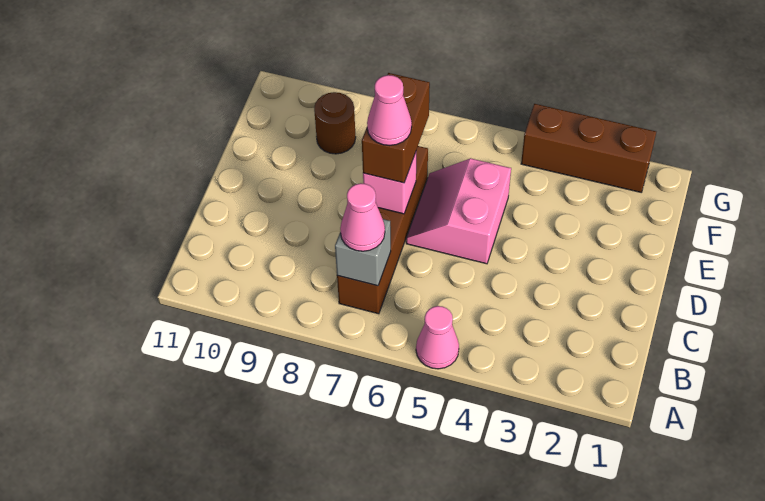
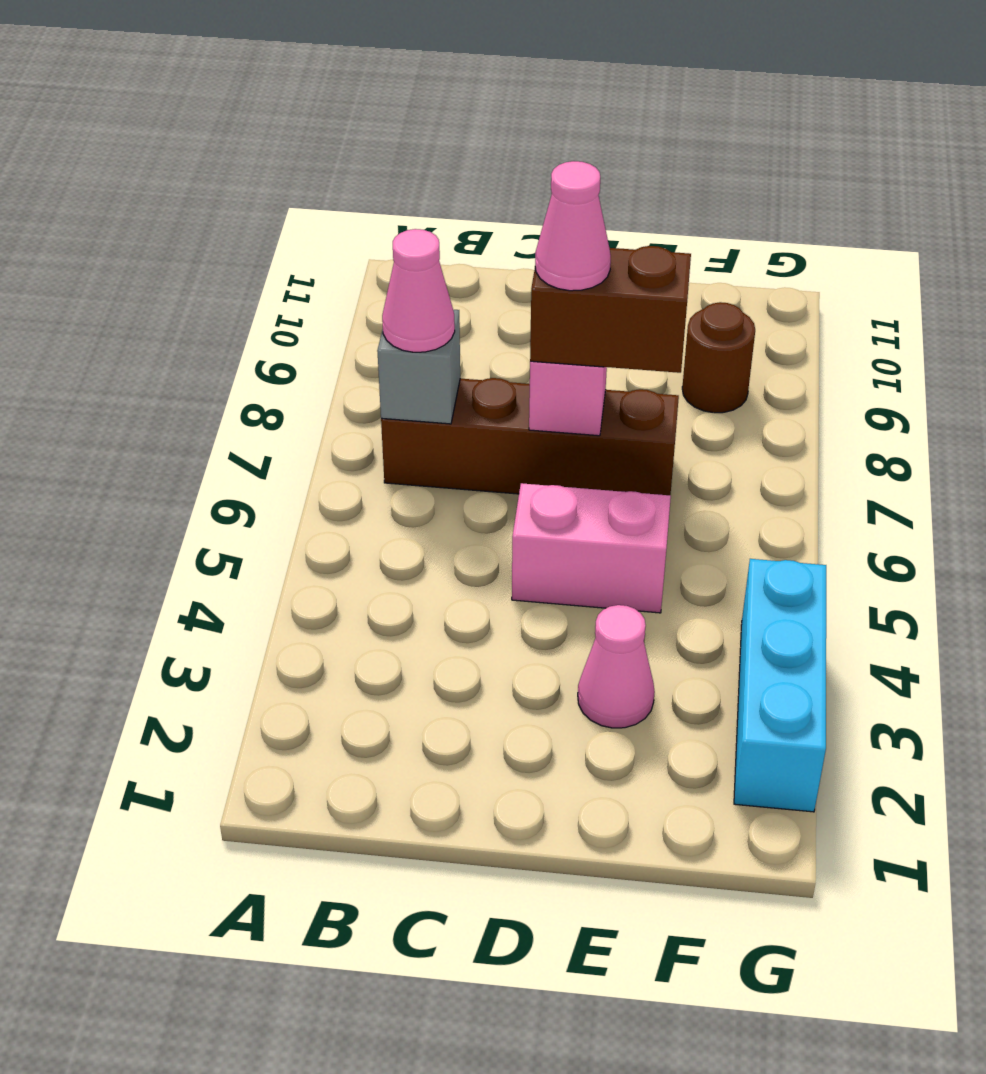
pink 1x1 cone [416,306,459,369] -> pink 1x1 cone moved to [578,605,655,728]
brown 1x3 brick [521,104,656,192] -> cyan 1x3 brick [734,559,826,812]

